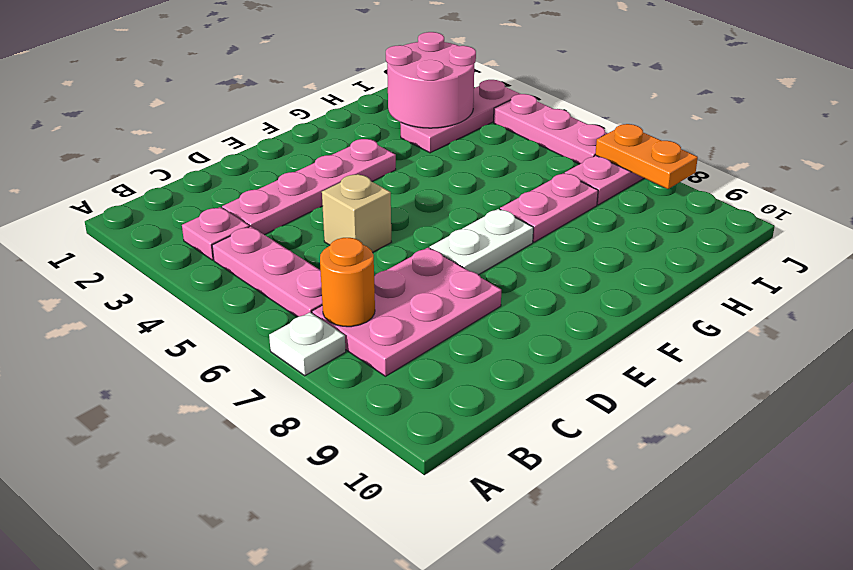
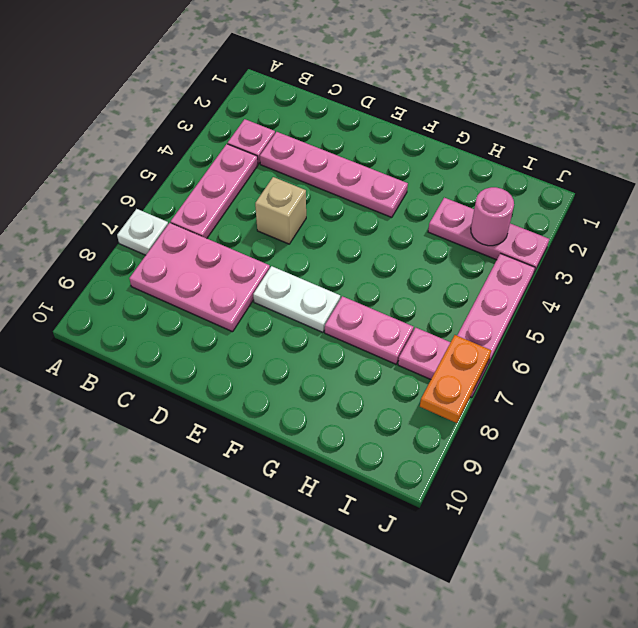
orange 1x1 round brick [320,238,375,327] -> none
pink 2x2 round brick [386,32,476,128] -> pink 1x1 round brick [471,187,514,246]

